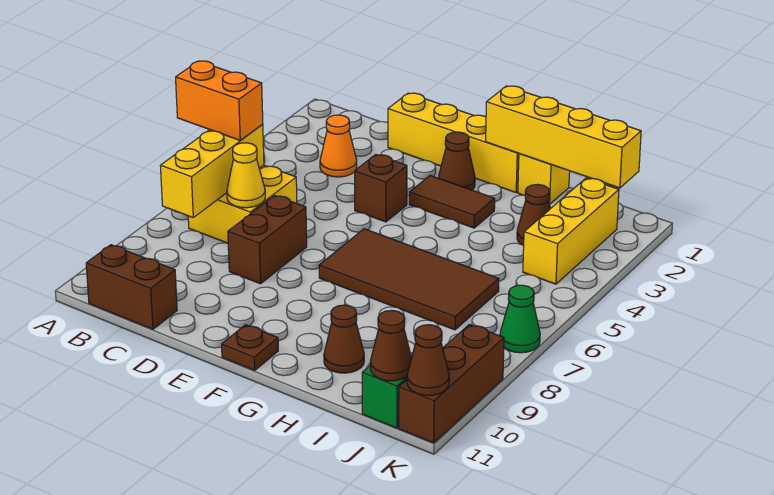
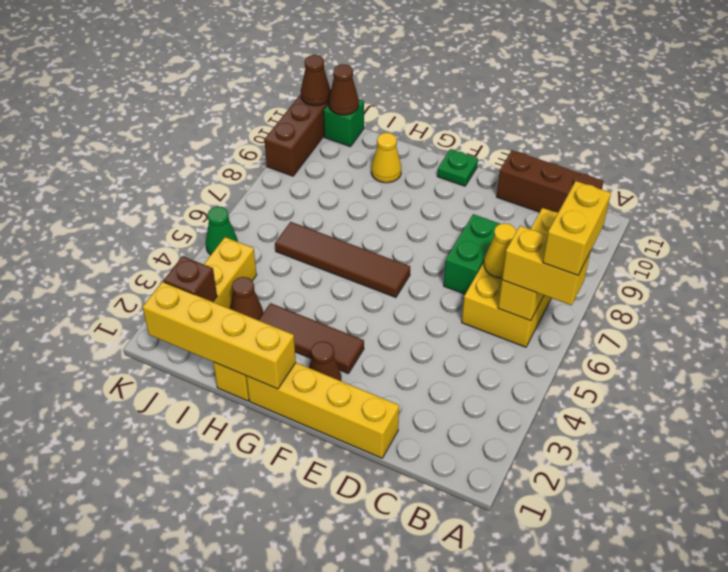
orange 1x2 brick [176,61,263,140] -> yellow 1x2 brick [502,226,590,305]
none -> yellow 1x2 brick [543,181,611,275]
brown 1x2 brick [86,245,177,329] -> brown 1x3 brick [497,150,603,212]
orange 1x1 cone [320,115,357,177] -> none
brown 1x2 brick [228,196,307,284] -> green 1x2 brick [444,214,500,294]
brown 1x1 brick [355,155,407,222] -> brown 1x1 brick moved to [163,256,217,302]
brown 1x2 tile [409,175,495,228] -> brown 1x3 tile [259,303,364,373]
brown 2x4 tile [319,229,499,330] -> brown 1x4 tile [275,222,410,298]
brown 1x1 plate [222,325,278,370] -> green 1x1 plate [437,149,478,186]
brown 1x1 cone [324,305,364,373] -> yellow 1x1 cone [371,133,401,183]
green 1x1 cone [500,285,540,353] -> green 1x1 cone moved to [206,207,238,255]

